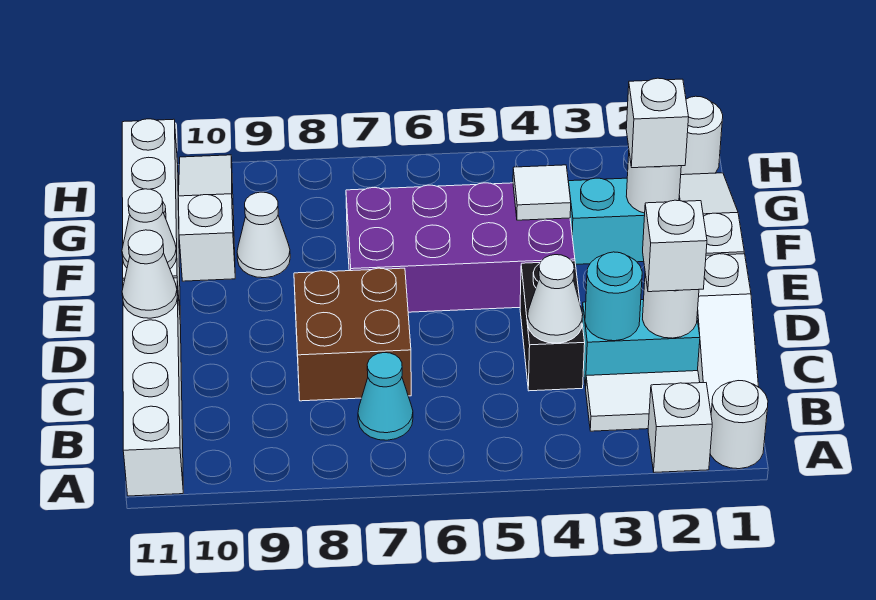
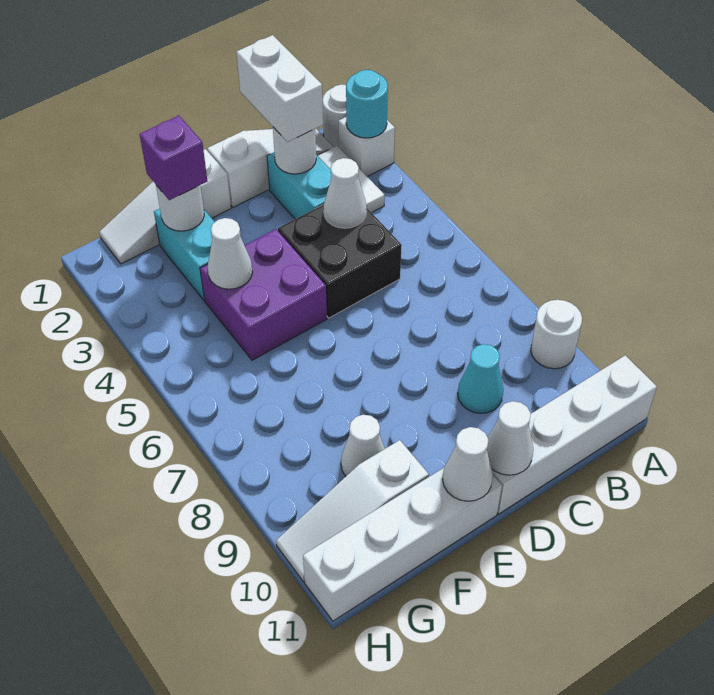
cyan 1x1 cone [358,353,413,440] -> cyan 1x1 cone moved to [458,344,503,413]
white 1x1 brick [643,200,707,292] -> white 1x2 brick [236,35,323,142]
cyan 1x1 round brick [585,252,642,341] -> cyan 1x1 round brick moved to [346,70,388,138]
black 1x2 brick [520,261,585,391] -> black 2x2 brick [278,205,402,318]
brown 2x2 brick [294,268,411,401] -> none
purple 2x4 brick [346,183,575,312] -> purple 2x2 brick [200,229,327,360]
white 1x1 brick [626,78,689,168] -> purple 1x1 brick [140,116,207,200]
white 1x1 tile [513,165,571,220] -> white 1x1 cone [208,218,253,289]
white 1x1 round brick [681,96,723,175] -> white 1x1 round brick moved to [531,300,582,369]

